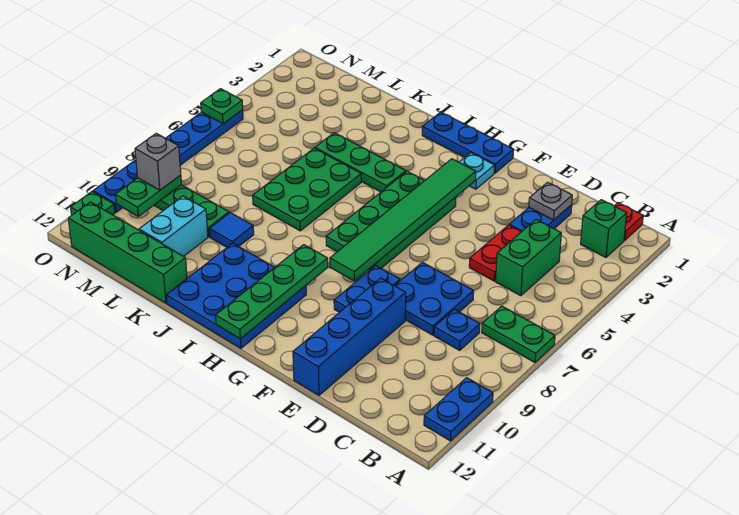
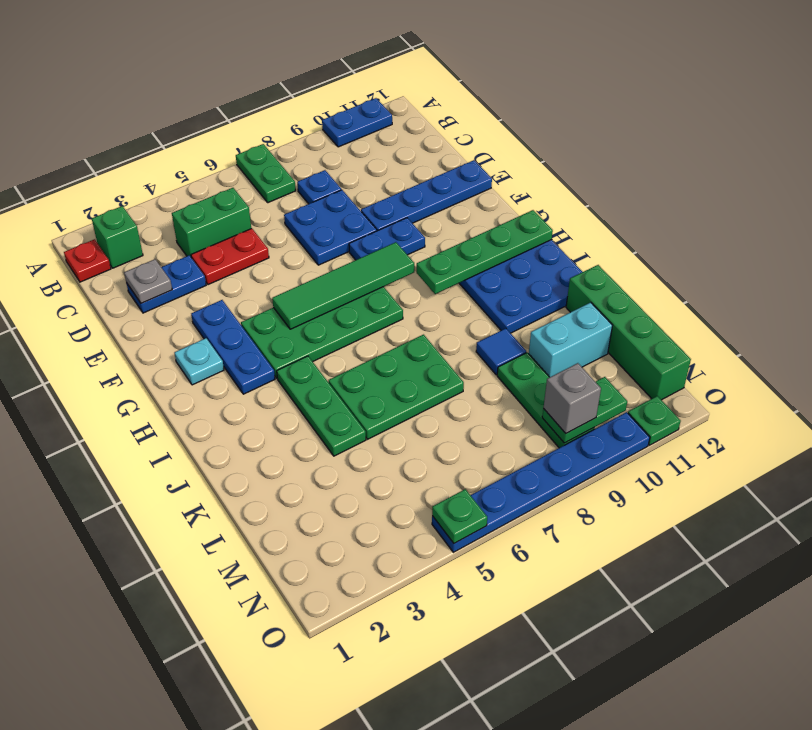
blue 1x4 brick [293,278,406,395] -> blue 1x4 plate [361,160,492,231]
blue 1x3 plate [422,112,514,173] -> blue 1x3 plate moved to [191,300,275,394]
green 1x6 tile [330,159,476,281] -> green 1x4 tile [272,242,414,329]

